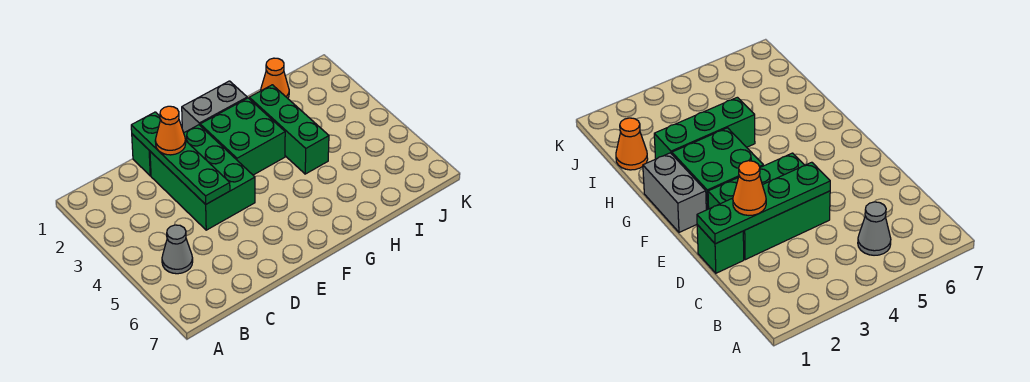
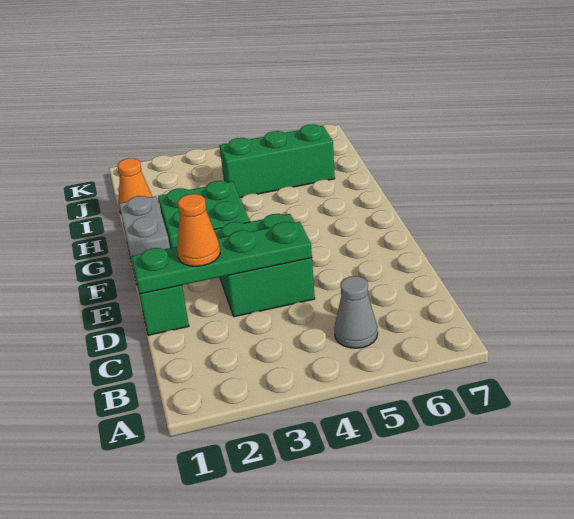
green 2x3 brick [150,125,255,230] -> green 2x2 brick [214,214,315,317]
green 1x3 brick [249,85,329,174] -> green 1x3 brick moved to [220,124,335,197]

